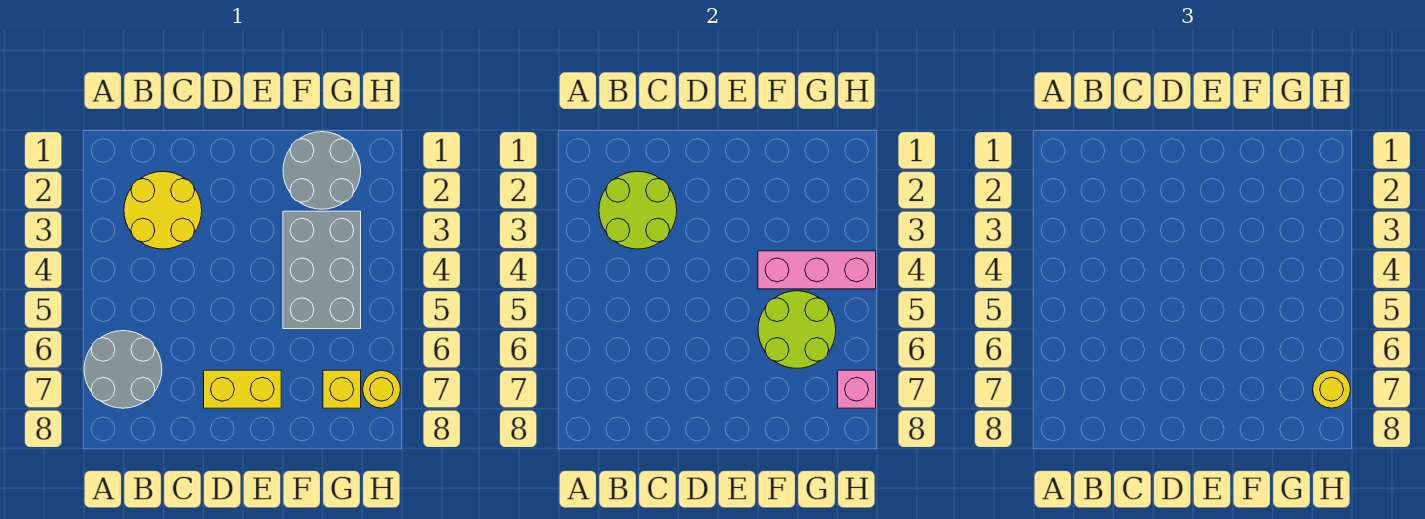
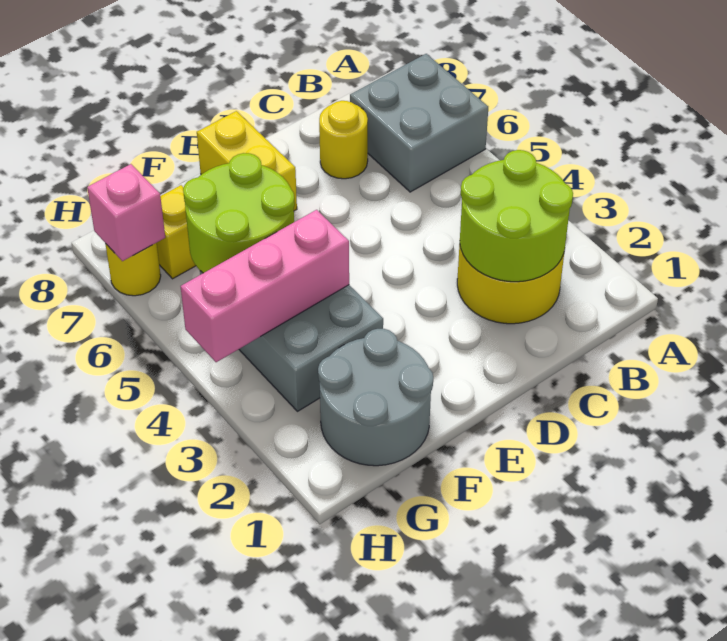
grey 2x2 round brick [84,331,162,408] -> grey 2x2 brick [350,54,488,192]
yellow 1x2 brick [204,370,281,408] -> yellow 1x2 brick turned to [197,111,297,211]
yellow 1x1 round brick [1313,370,1351,408] -> yellow 1x1 round brick moved to [319,101,368,179]

